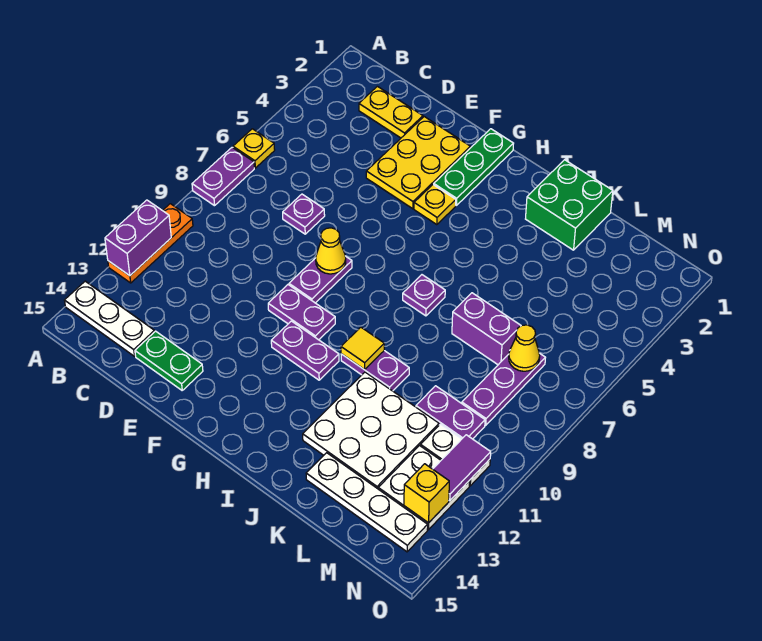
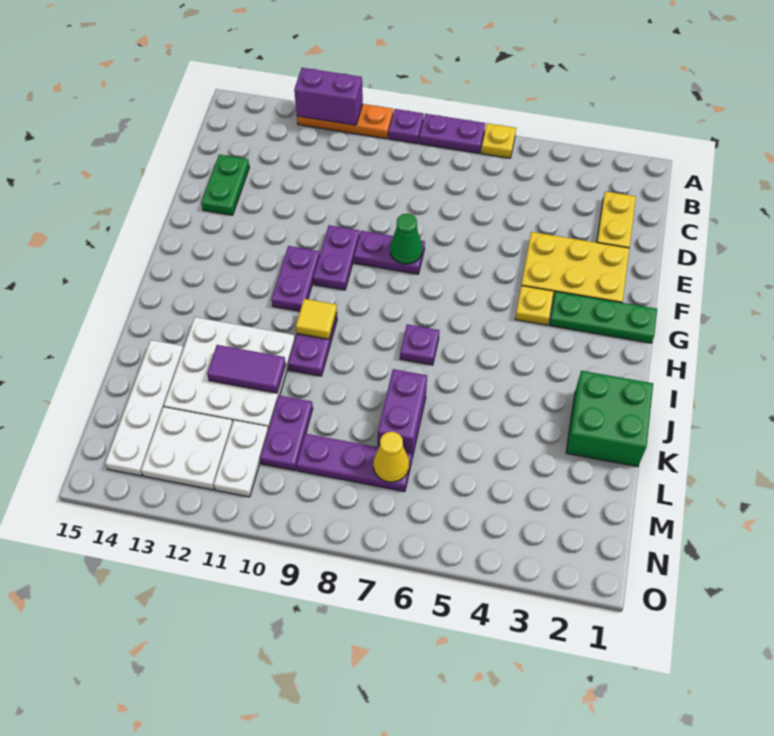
white 1x3 plate [64,281,155,356] -> none
purple 1x1 plate [283,194,325,234] -> purple 1x1 plate moved to [389,109,424,143]
yellow 1x1 cone [316,228,346,274] -> green 1x1 cone [390,214,422,264]
purple 1x2 tile [433,435,491,501] -> purple 1x2 tile moved to [207,345,286,393]
yellow 1x1 brick [404,464,449,523] -> none

